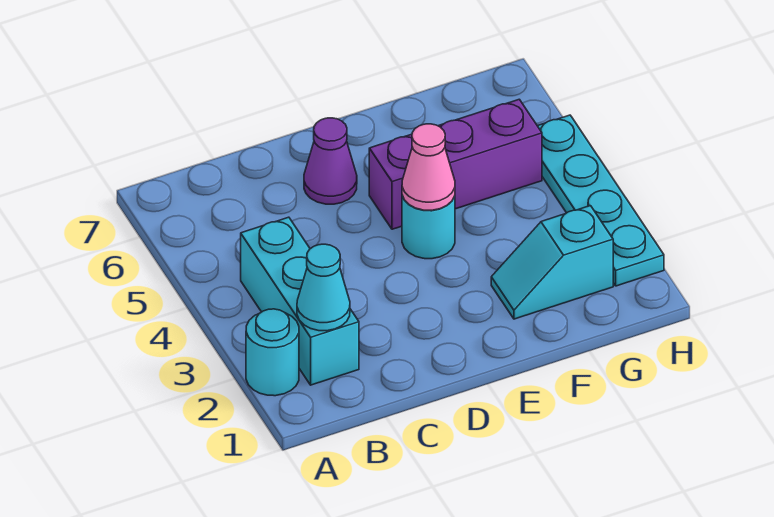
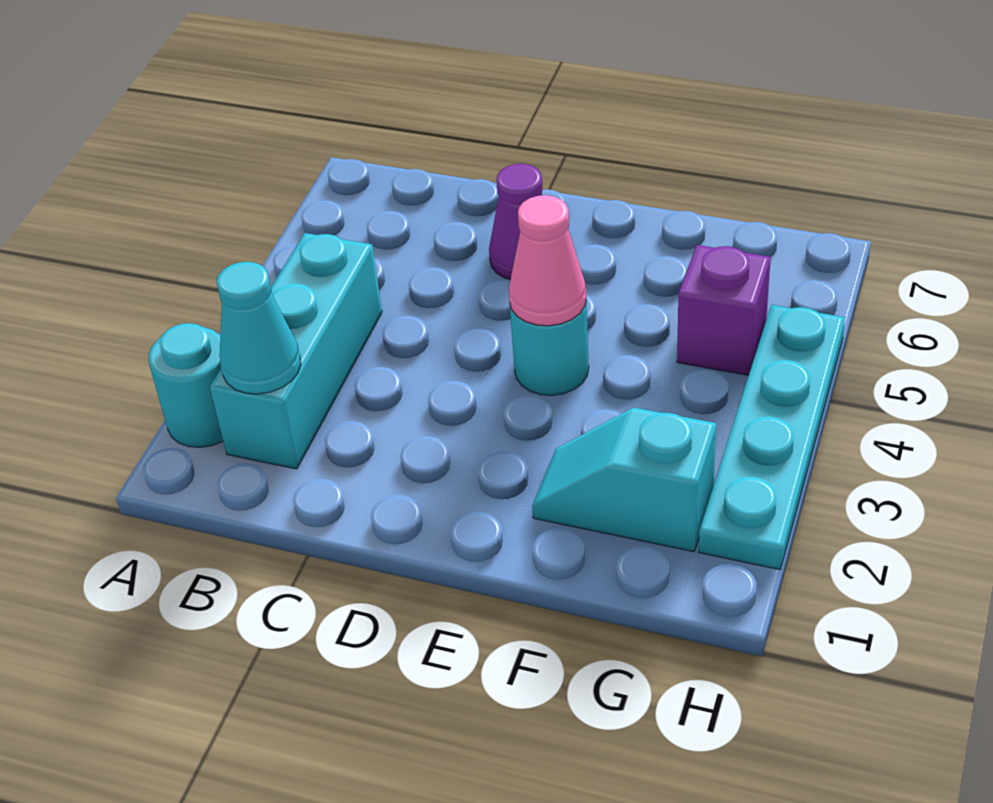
purple 1x3 brick [369,99,542,229] -> purple 1x1 brick [677,245,771,375]

